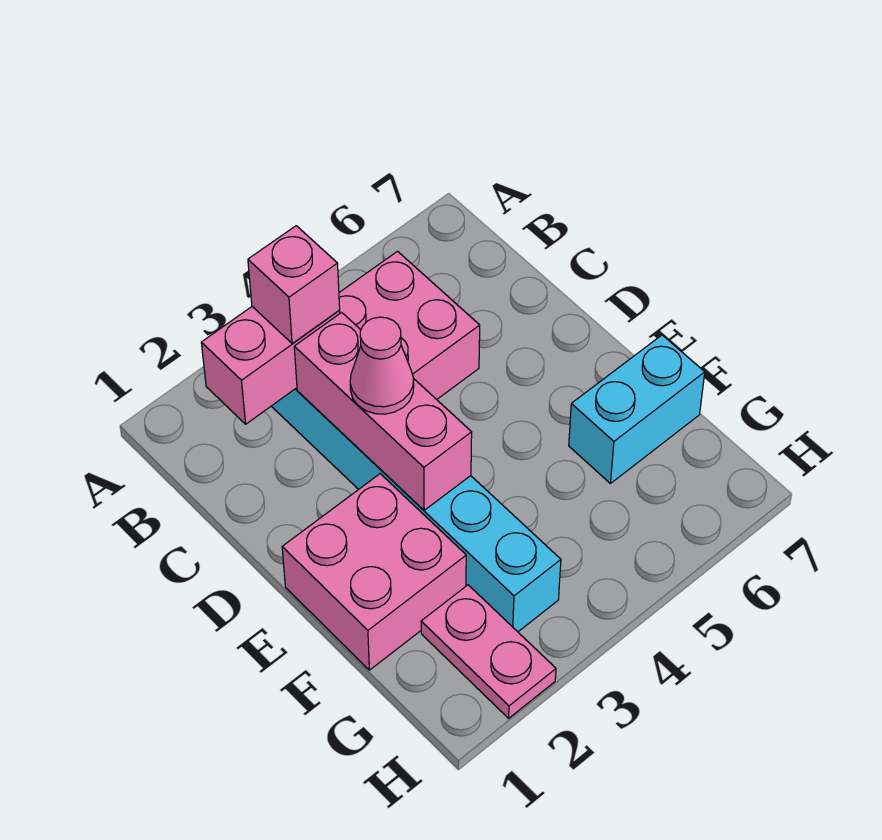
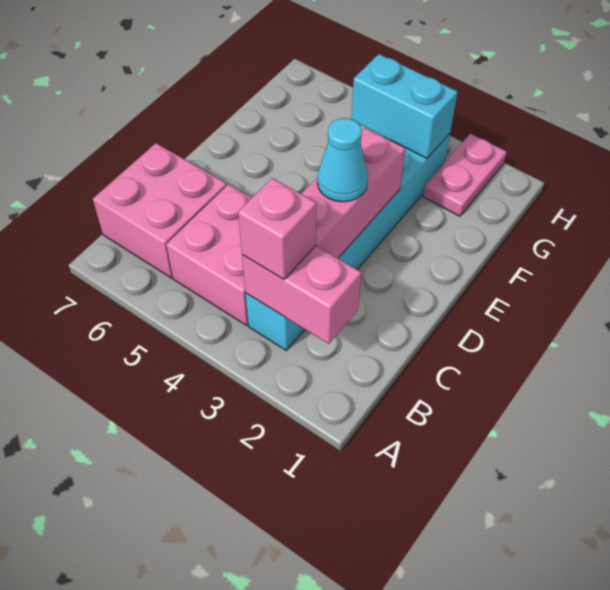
pink 1x1 cone [350,317,414,414] -> cyan 1x1 cone [317,118,368,202]
pink 2x2 brick [282,474,466,670] -> pink 2x2 brick moved to [93,143,227,278]
cyan 1x2 brick [569,335,705,483] -> cyan 1x2 brick moved to [351,54,458,158]

